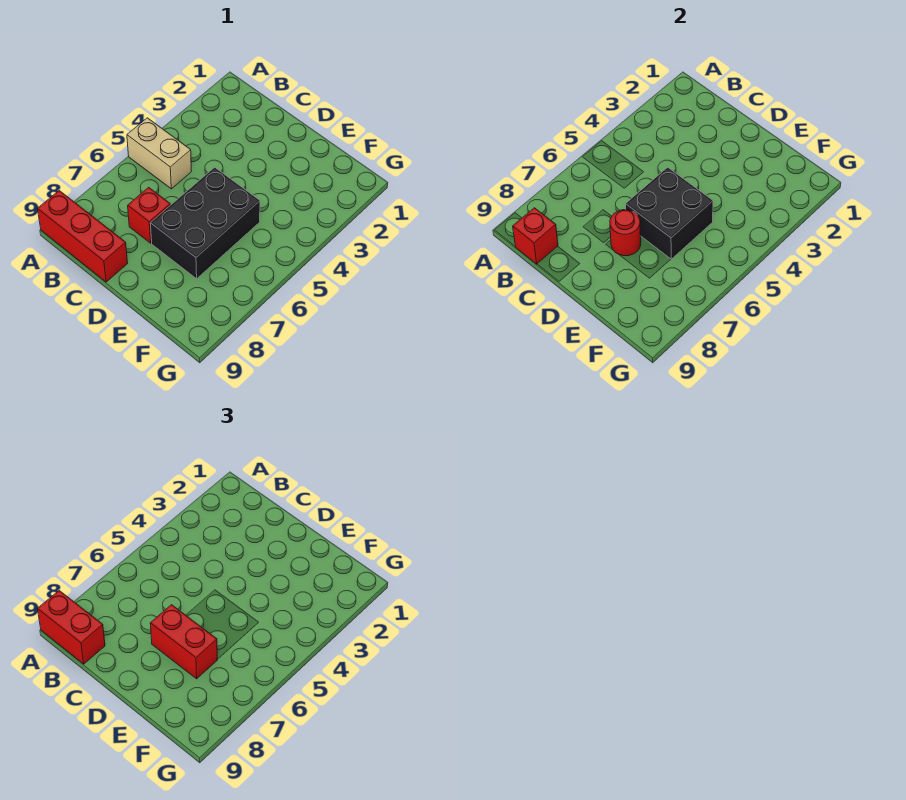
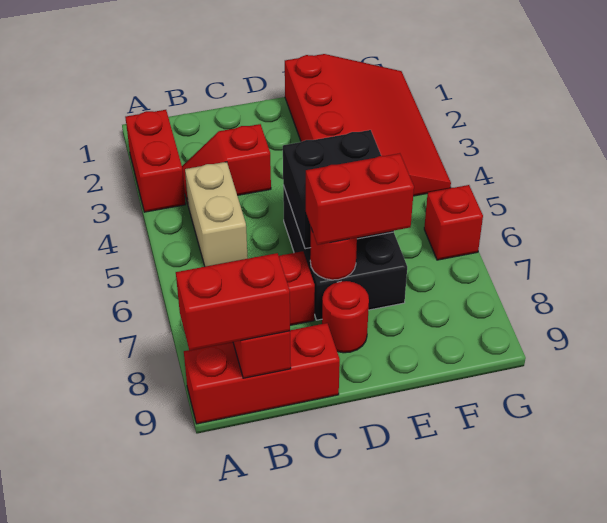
none -> red 1x2 brick [125,110,186,212]
tan 1x2 brick [127,118,191,189] -> tan 1x2 brick turned to [185,162,248,267]
none -> red 1x2 slope [182,124,271,203]
none -> red 1x1 round brick [322,281,369,353]
none -> red 3x4 slope [285,54,451,196]
none -> red 1x1 brick [424,185,483,260]

